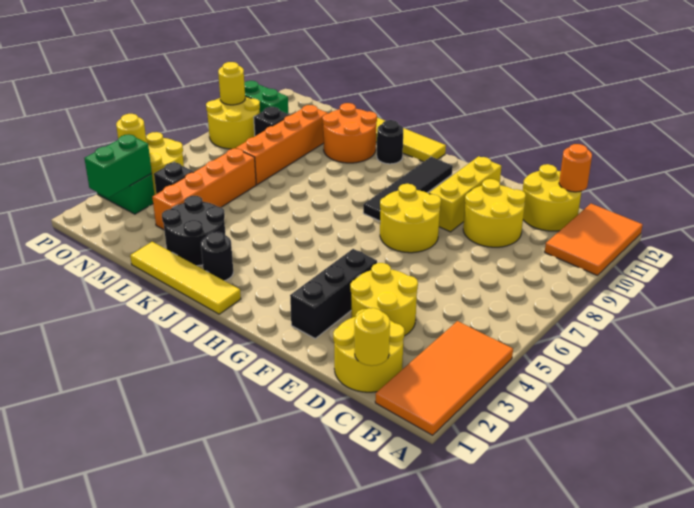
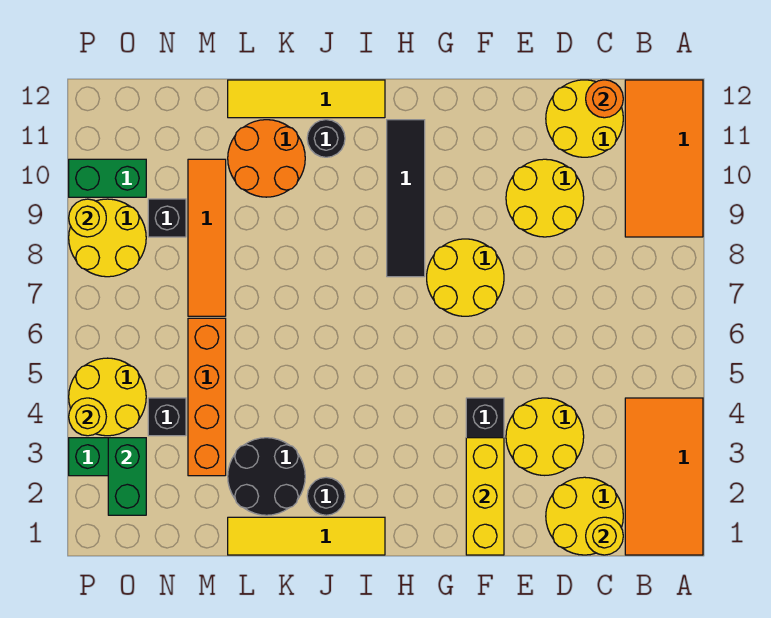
orange 2x3 tile [545,204,642,276] -> orange 2x4 tile [625,80,703,237]
yellow 1x3 brick [429,156,501,232] -> yellow 1x3 brick moved to [466,438,504,555]
orange 1x4 brick [236,105,328,185] -> orange 1x4 tile [188,159,226,316]

